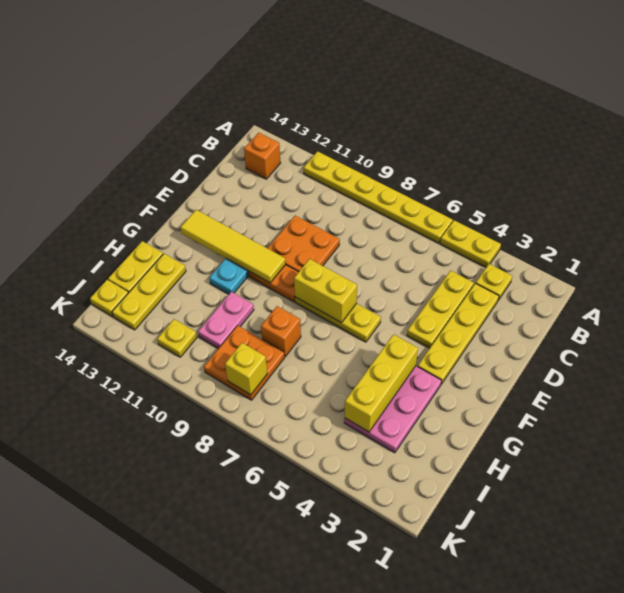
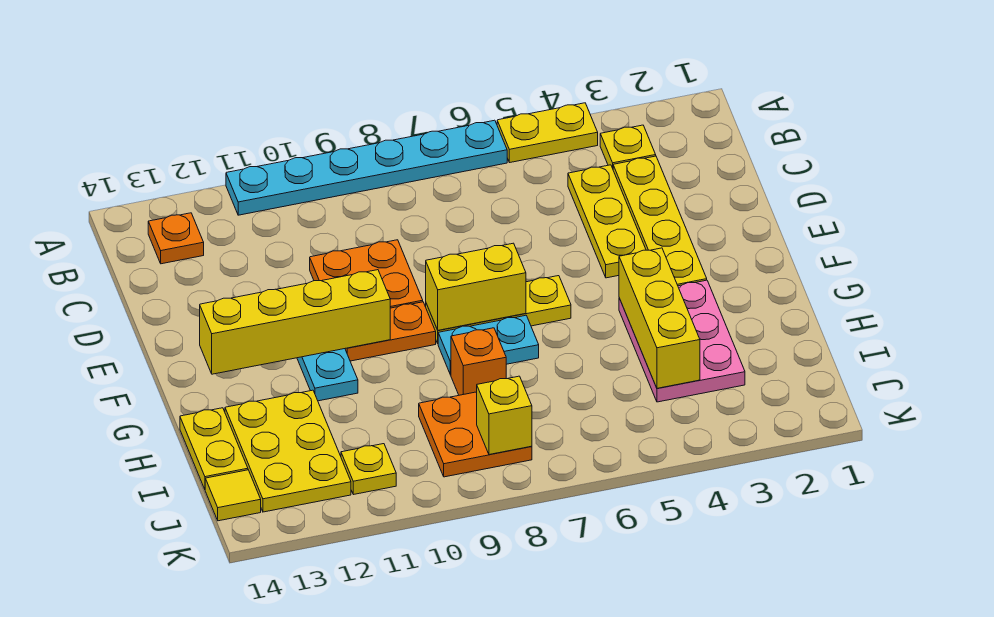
yellow 1x6 plate [304,151,453,243] -> cyan 1x6 plate [226,120,507,215]
orange 1x1 brick [244,133,280,179] -> orange 1x1 plate [148,213,204,264]
yellow 1x4 tile [180,210,286,283] -> yellow 1x4 brick [200,270,390,374]
none -> cyan 1x2 plate [438,315,539,375]
pink 1x2 plate [198,292,254,349] -> none
yellow 1x3 plate [112,254,186,330] -> yellow 2x3 plate [225,390,351,512]
yellow 1x1 plate [90,280,128,316] -> yellow 1x1 tile [205,470,261,521]

